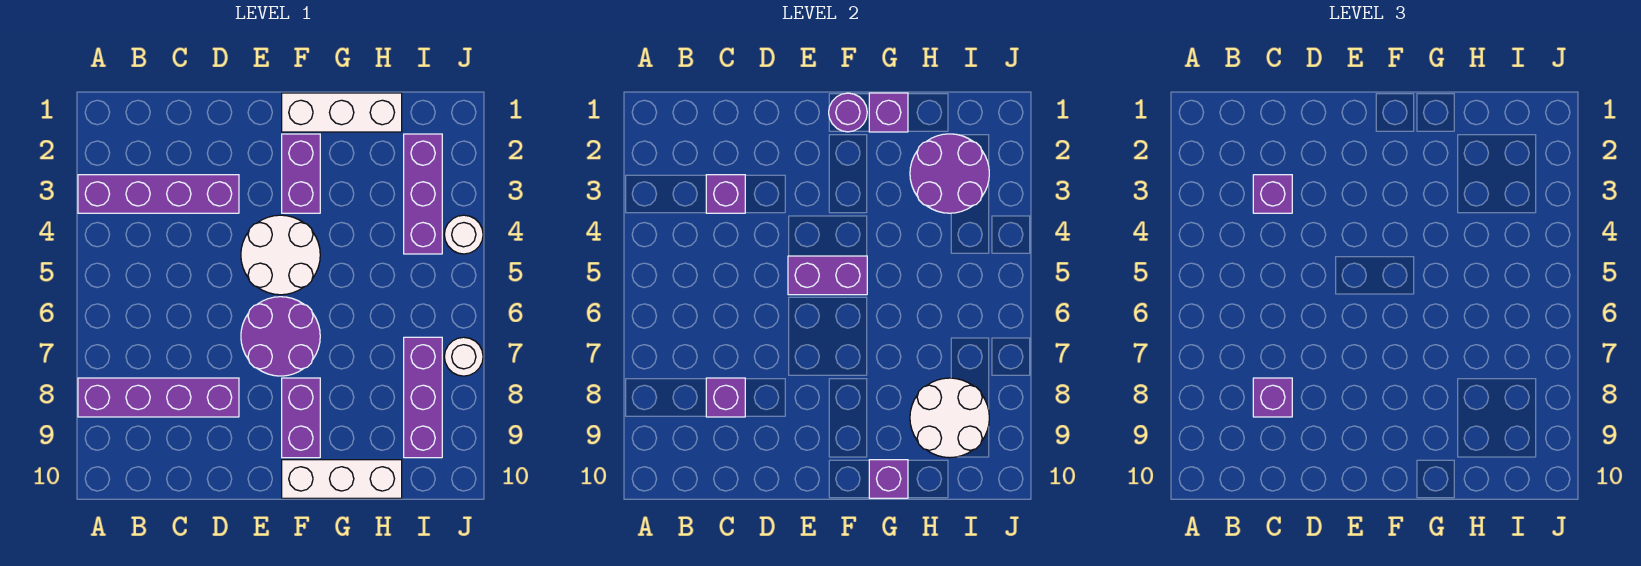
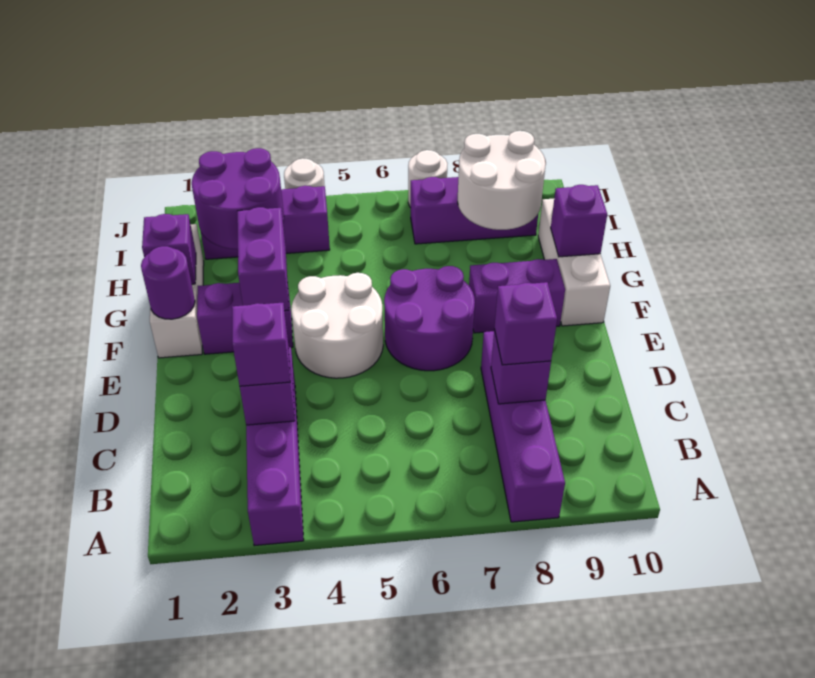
purple 1x2 brick [788,256,867,295] -> purple 1x2 brick moved to [237,207,289,311]

